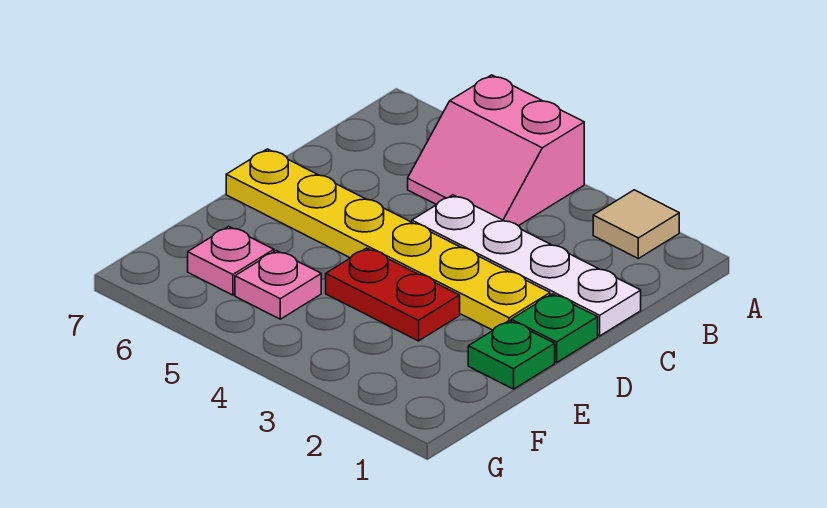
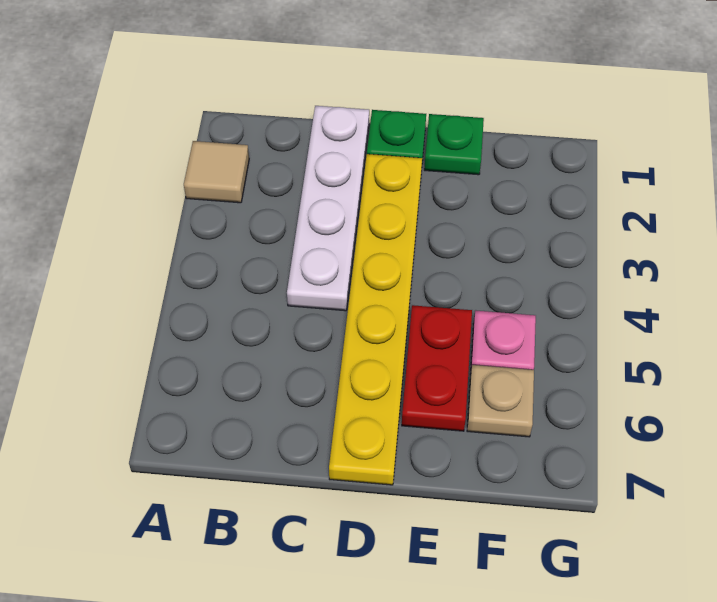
pink 2x2 slope [408,75,584,226] -> none
red 1x2 plate [326,248,460,341] -> red 1x2 plate moved to [402,305,472,431]
pink 1x1 plate [188,226,274,295] -> tan 1x1 plate [467,365,534,437]

